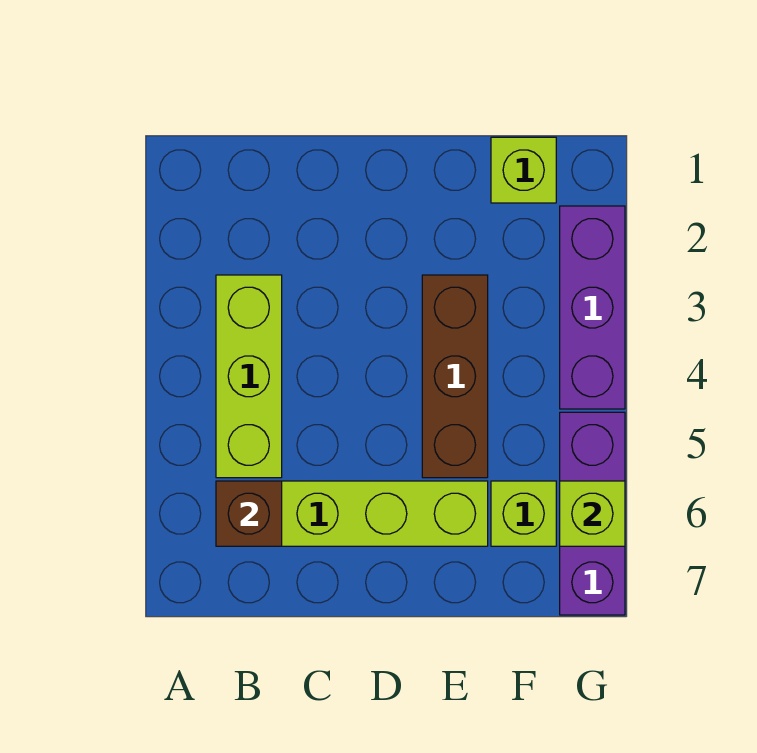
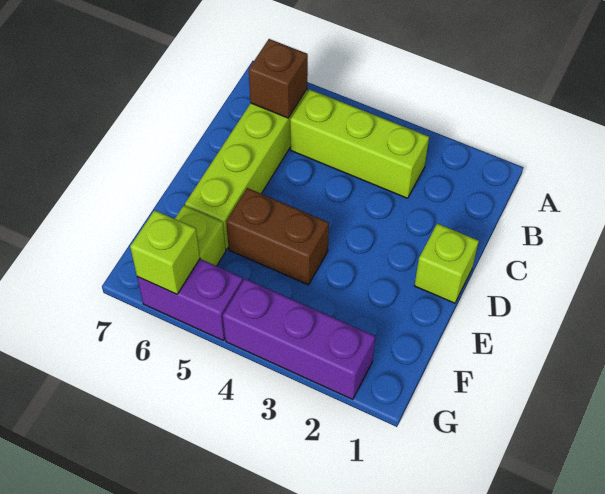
brown 1x3 brick [422,275,488,478] -> brown 1x2 brick [226,188,329,285]
lime 1x1 brick [491,137,556,203] -> lime 1x1 brick moved to [414,223,479,303]
purple 1x3 brick [560,412,625,615] -> purple 1x2 brick [137,259,243,341]

